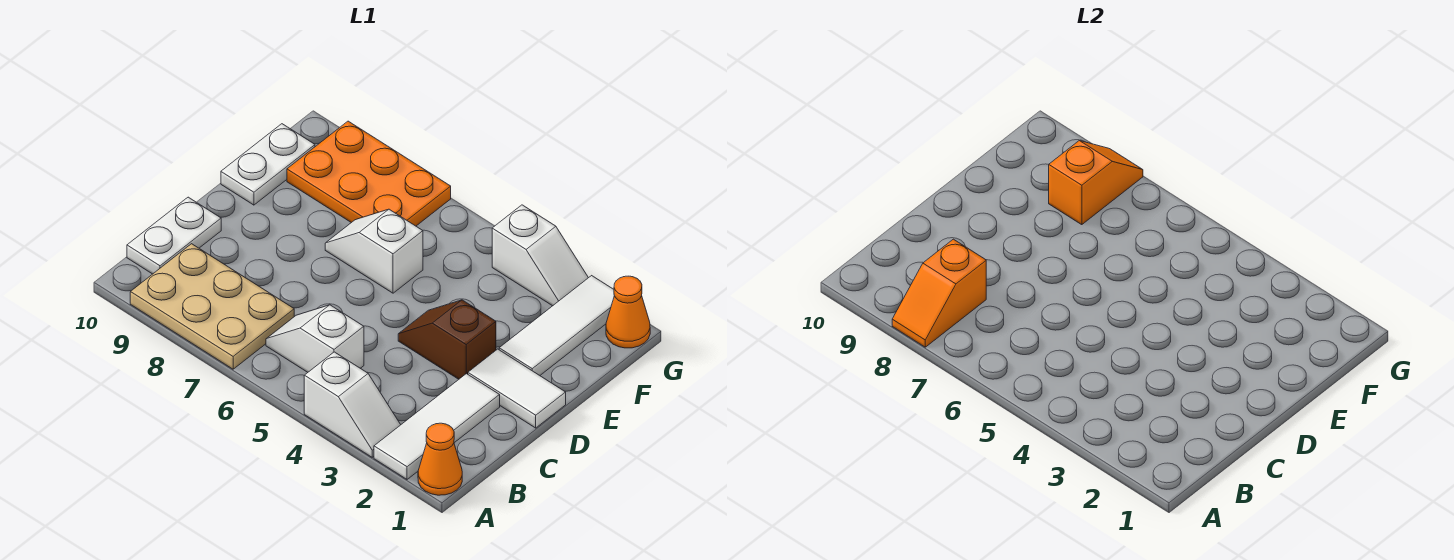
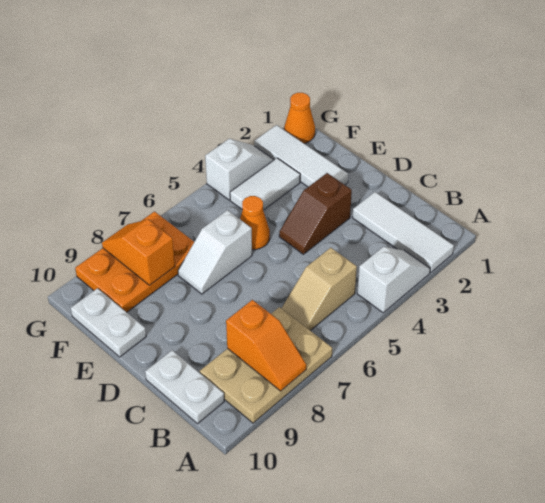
orange 1x1 cone [418,423,462,495] -> orange 1x1 cone moved to [240,196,270,250]
white 1x2 slope [266,305,364,372] -> tan 1x2 slope [281,248,357,331]
white 1x2 tile [468,349,566,428] -> white 1x2 tile moved to [230,158,300,210]

